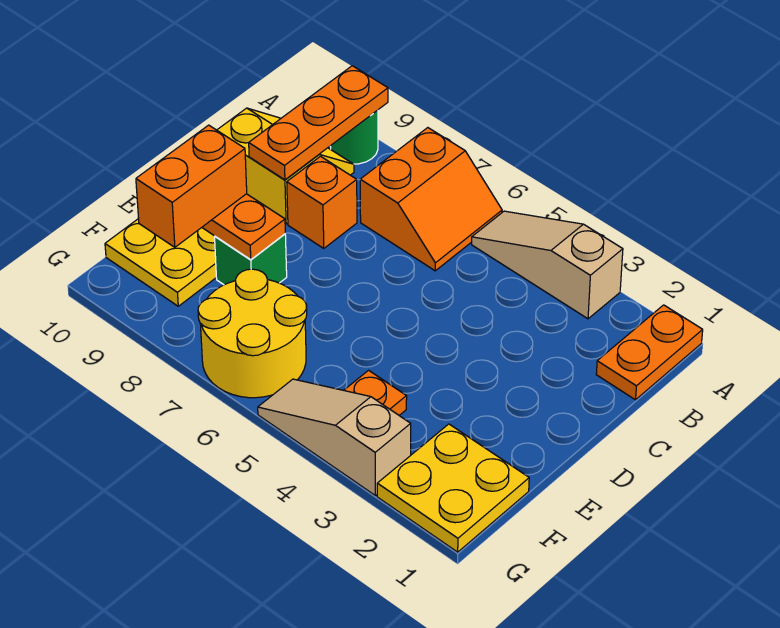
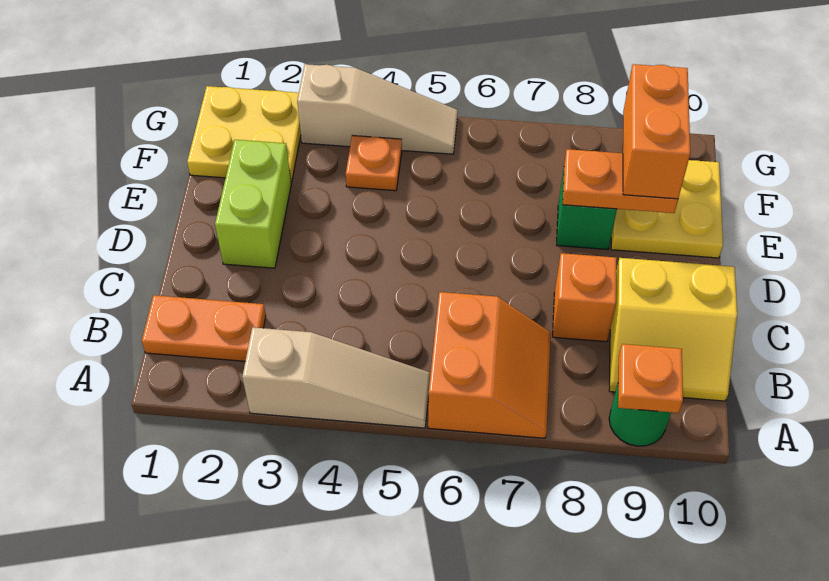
orange 1x2 plate [596,305,703,400] -> orange 1x2 plate turned to [142,295,266,361]
orange 2x2 slope [360,128,502,271] -> orange 2x2 slope turned to [428,292,551,438]
orange 1x3 plate [249,66,388,180] -> orange 1x1 plate [618,344,683,413]
none -> lime 1x2 brick [215,140,291,268]
yellow 2x2 round brick [198,269,307,398] -> none

